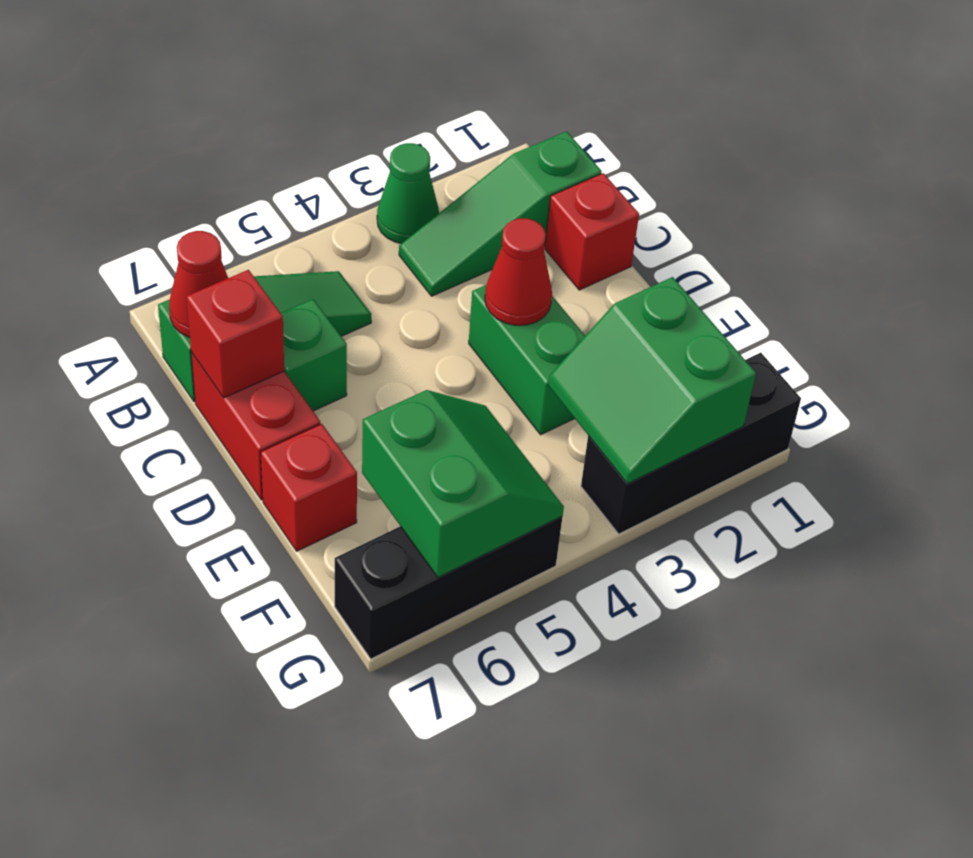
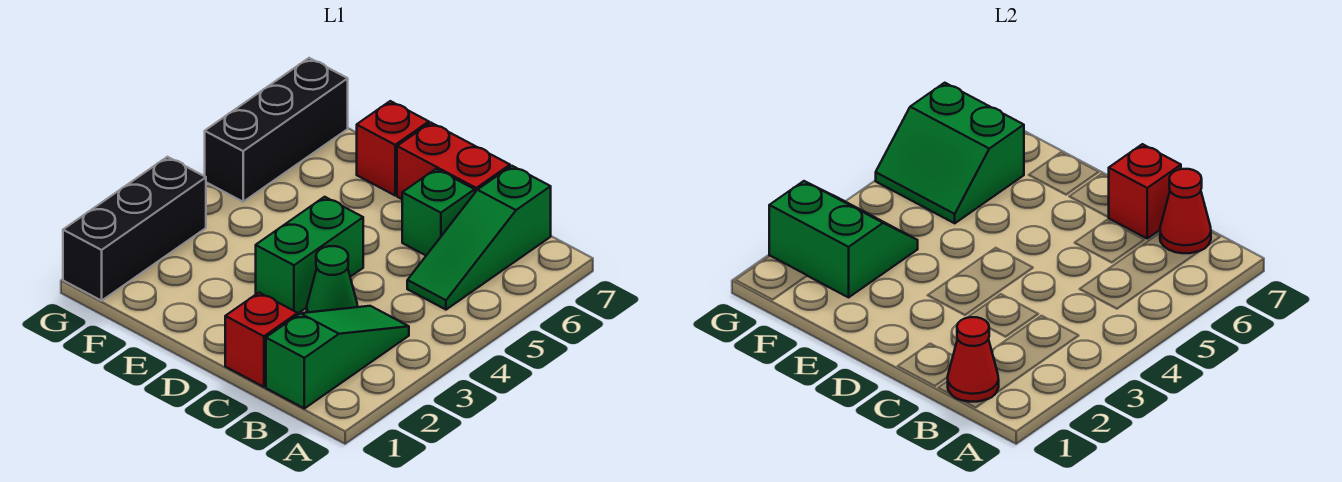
green 1x1 cone [377,143,439,243] -> green 1x1 cone moved to [307,246,358,313]
green 1x2 brick [469,285,585,435] -> green 1x2 brick turned to [256,197,363,313]
red 1x1 cone [485,218,552,325] -> red 1x1 cone moved to [948,317,999,402]

